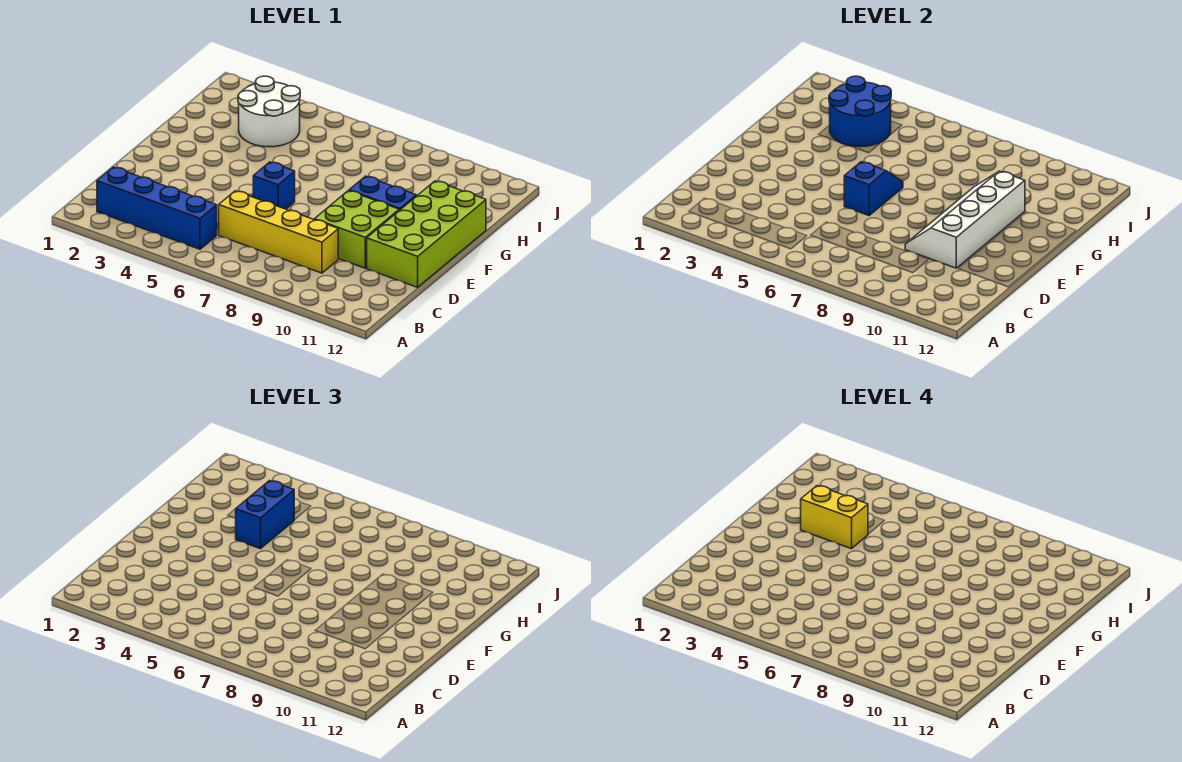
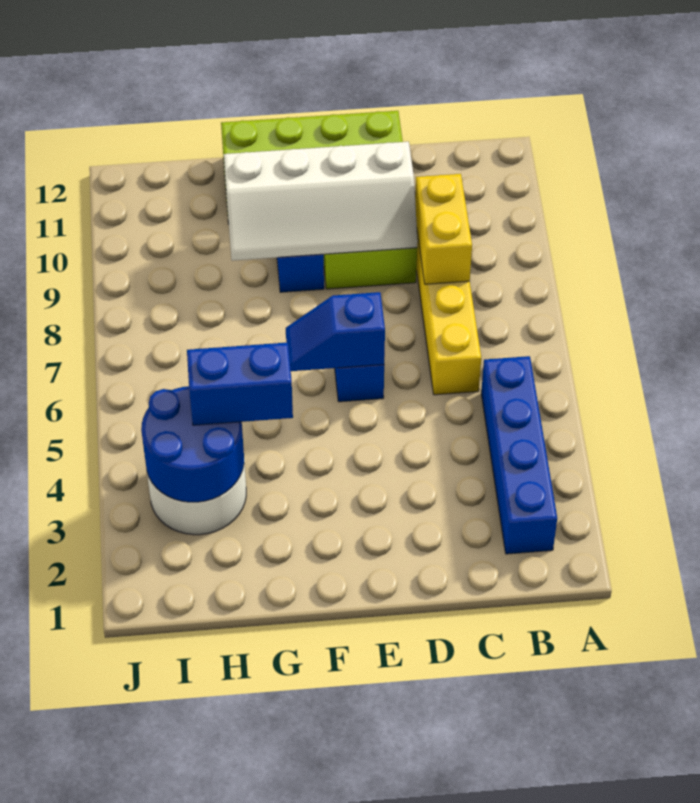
yellow 1x2 brick [801,486,868,549] -> yellow 1x2 brick moved to [415,174,472,284]

